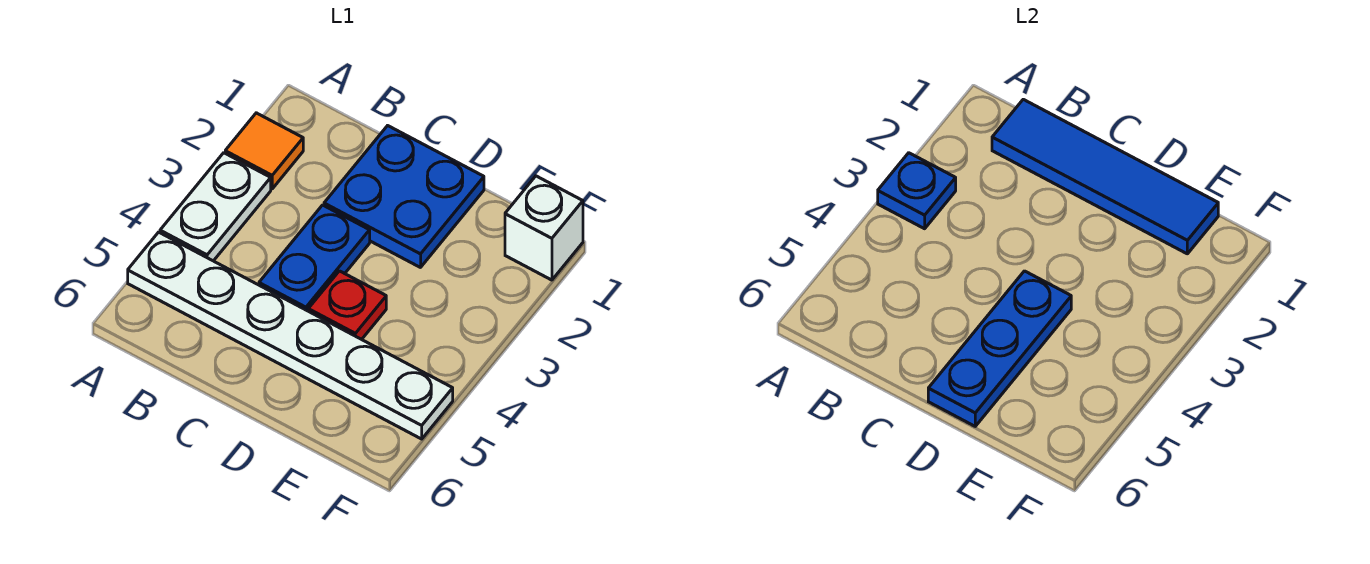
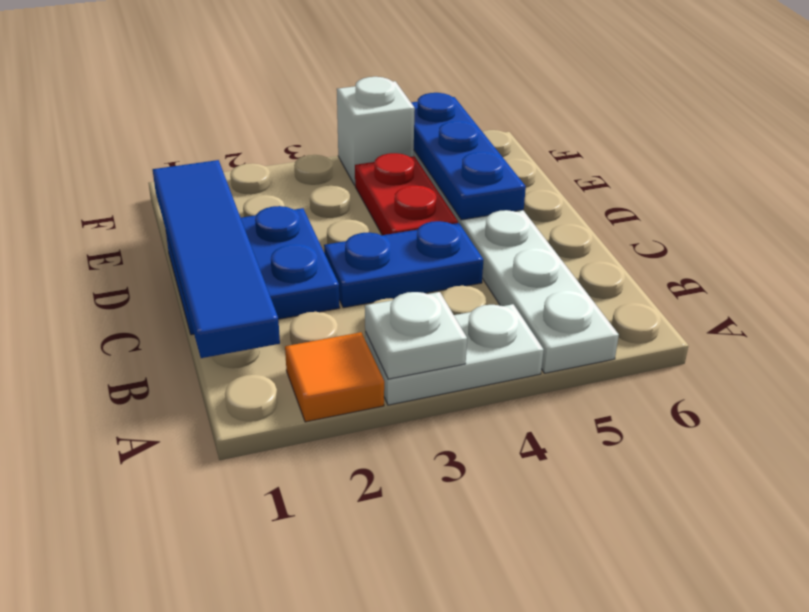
blue 1x1 plate [878,153,956,229] -> white 1x1 plate [365,292,467,379]
red 1x1 plate [308,271,386,339] -> red 1x2 plate [355,153,458,235]
blue 1x3 plate [928,271,1071,426] -> blue 1x3 plate turned to [411,93,526,220]
white 1x1 brick [505,176,583,280] -> white 1x1 brick moved to [337,77,415,185]

